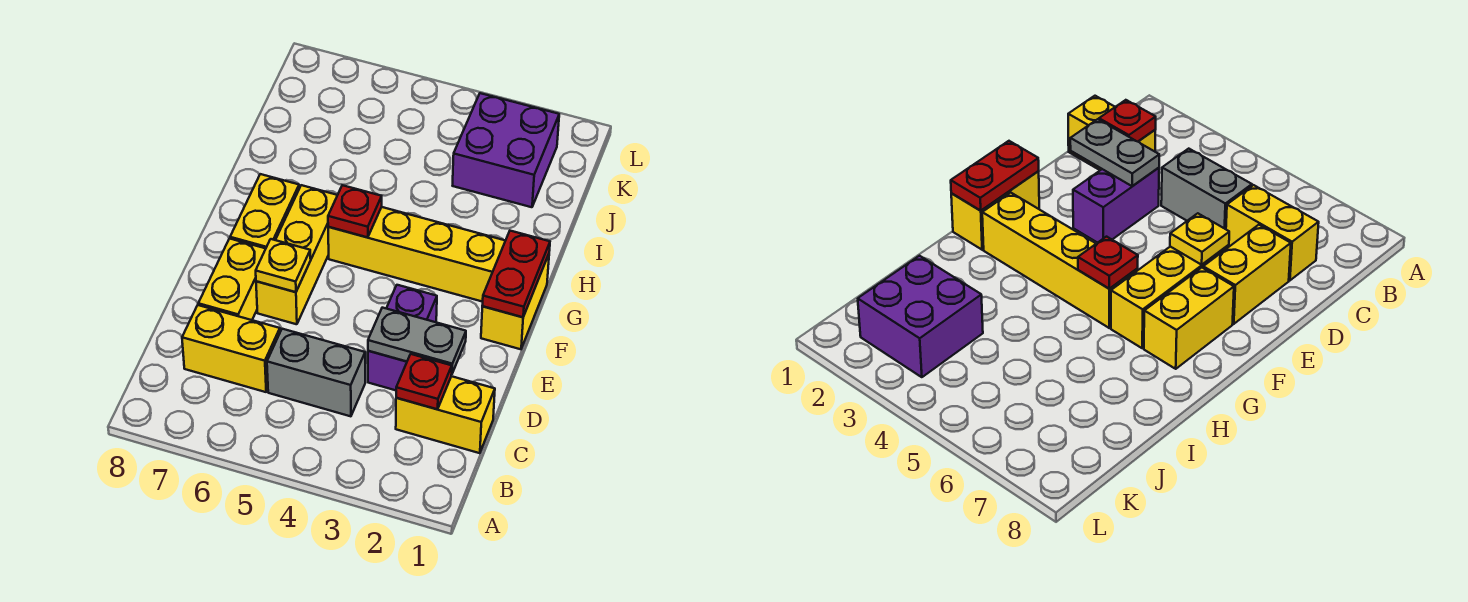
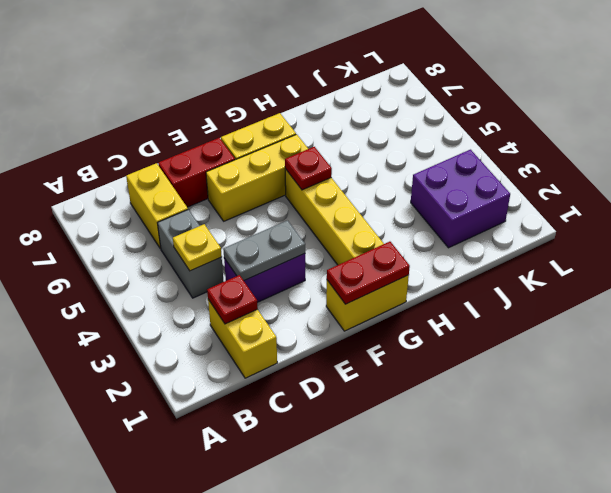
grey 1x2 plate [368,308,466,373] -> grey 1x2 plate turned to [223,220,305,281]
yellow 1x2 brick [198,238,266,320] -> red 1x2 brick [158,138,235,207]
yellow 1x1 plate [256,239,311,292] -> yellow 1x1 plate moved to [173,224,222,271]

